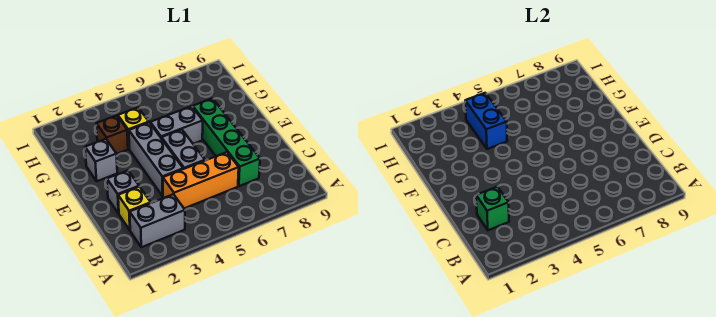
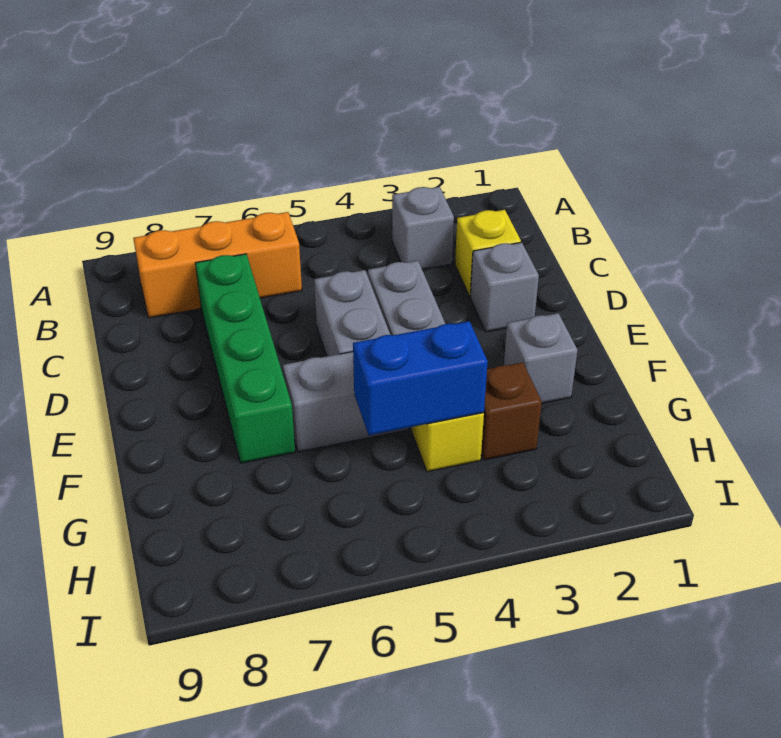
grey 1x2 brick [130,194,185,247] -> grey 1x1 brick [392,187,454,269]
green 1x1 brick [476,187,509,230] -> none
orange 1x3 brick [163,152,239,208] -> orange 1x3 brick moved to [133,212,302,318]
blue 1x2 brick [465,93,507,149] -> blue 1x2 brick turned to [353,321,488,435]

